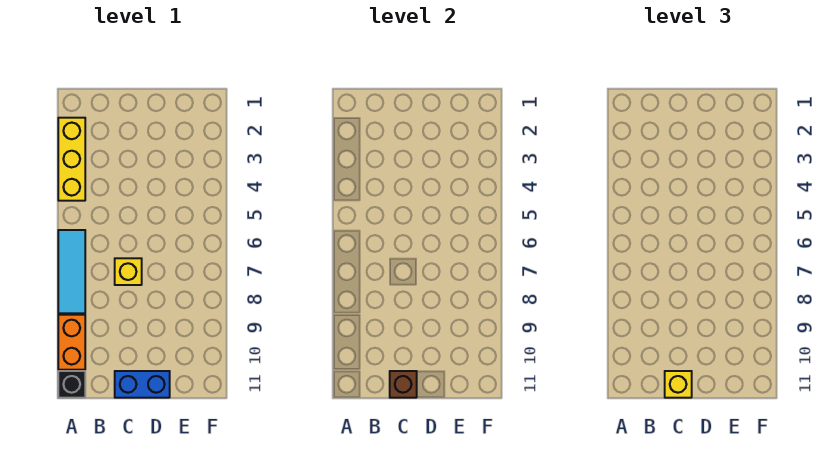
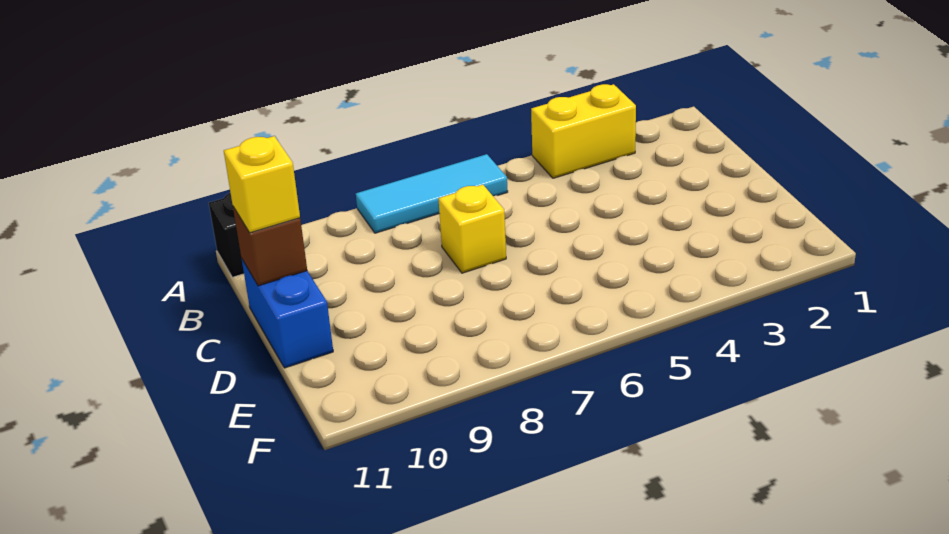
yellow 1x3 brick [58,118,85,201] -> yellow 1x2 brick [531,84,636,178]
orange 1x2 brick [58,315,85,370] -> none

